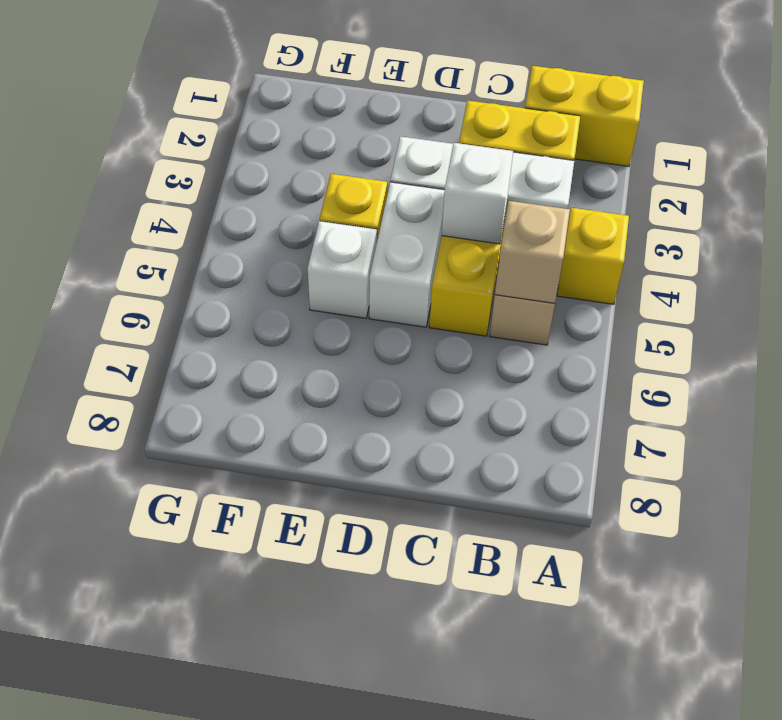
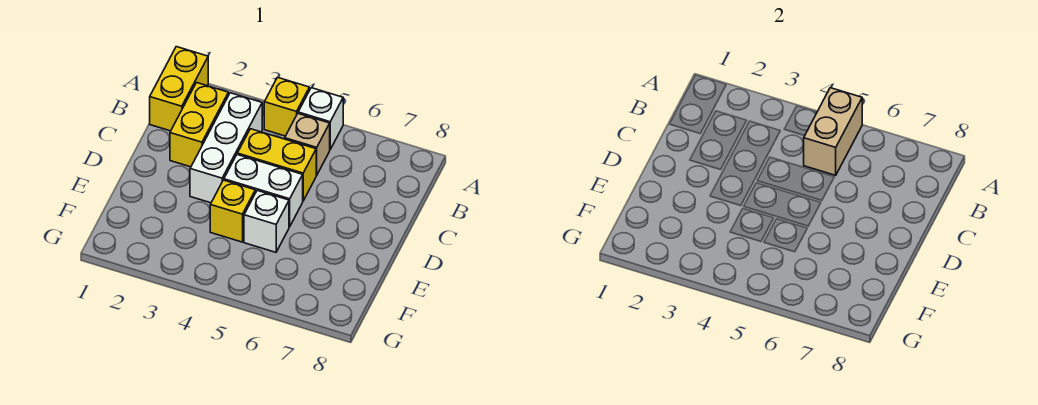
tan 1x1 brick [495,201,570,303] -> tan 1x2 brick [804,88,862,175]
white 1x1 brick [441,143,513,244] -> white 1x1 brick moved to [298,88,343,149]

